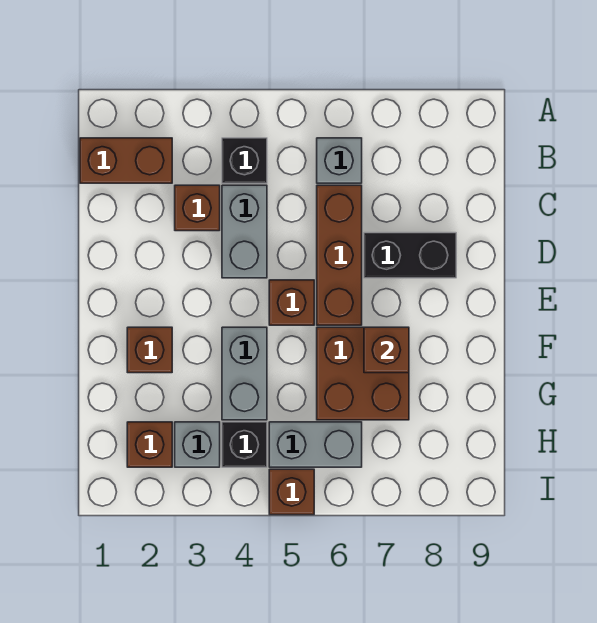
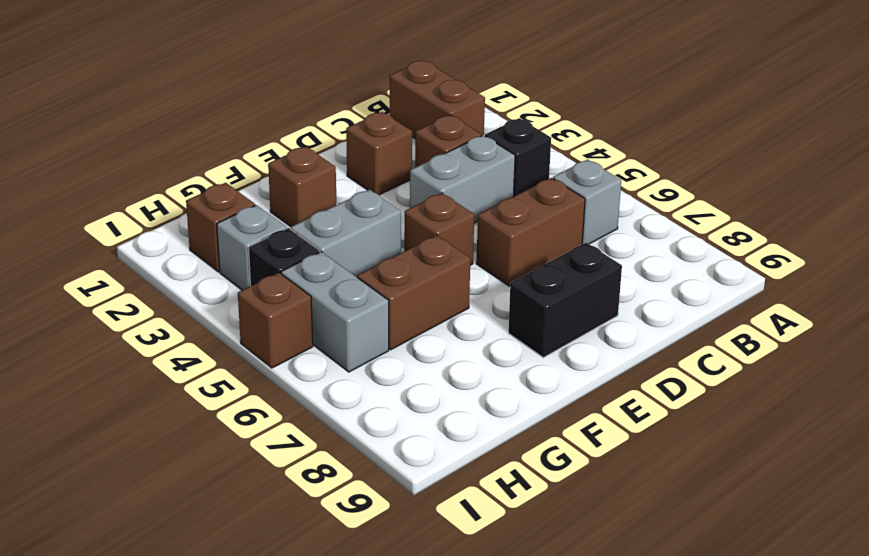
brown 1x3 brick [317,185,362,325] -> brown 1x2 brick [476,178,585,286]
black 1x2 brick [364,233,456,278] -> black 1x2 brick turned to [508,243,622,358]
brown 2x2 brick [317,327,409,420] -> brown 1x2 brick [357,235,470,350]
brown 1x1 brick [364,327,409,373] -> brown 1x1 brick moved to [346,112,412,195]

